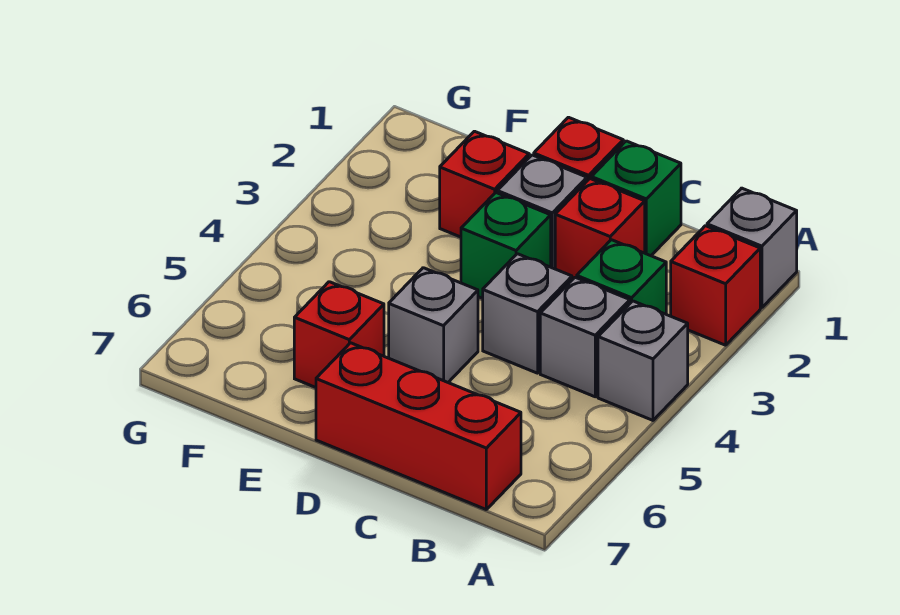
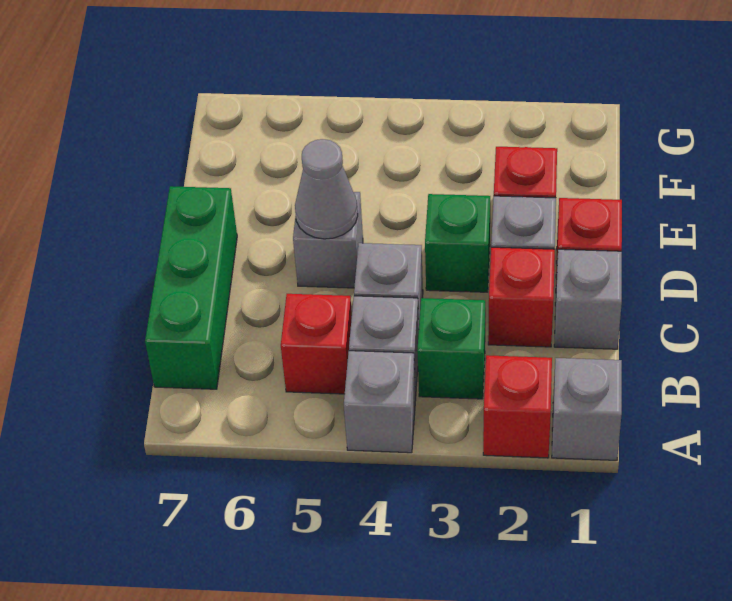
red 1x3 brick [316,343,521,509] -> green 1x3 brick [145,186,237,389]
green 1x1 brick [591,141,681,256] -> grey 1x1 brick [554,249,622,349]
none -> grey 1x1 cone [295,139,358,239]
red 1x1 brick [294,282,384,387] -> red 1x1 brick moved to [281,294,352,394]

